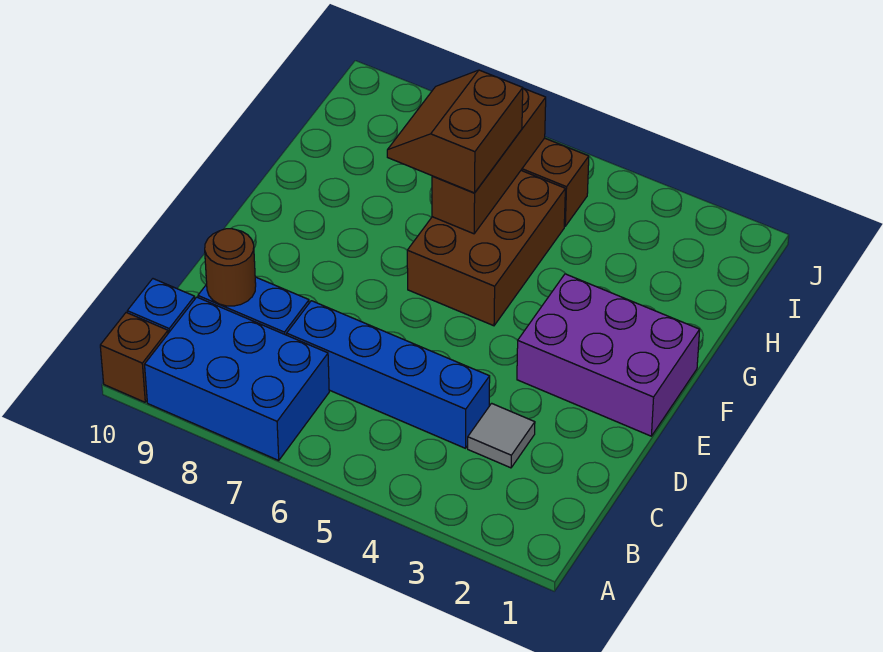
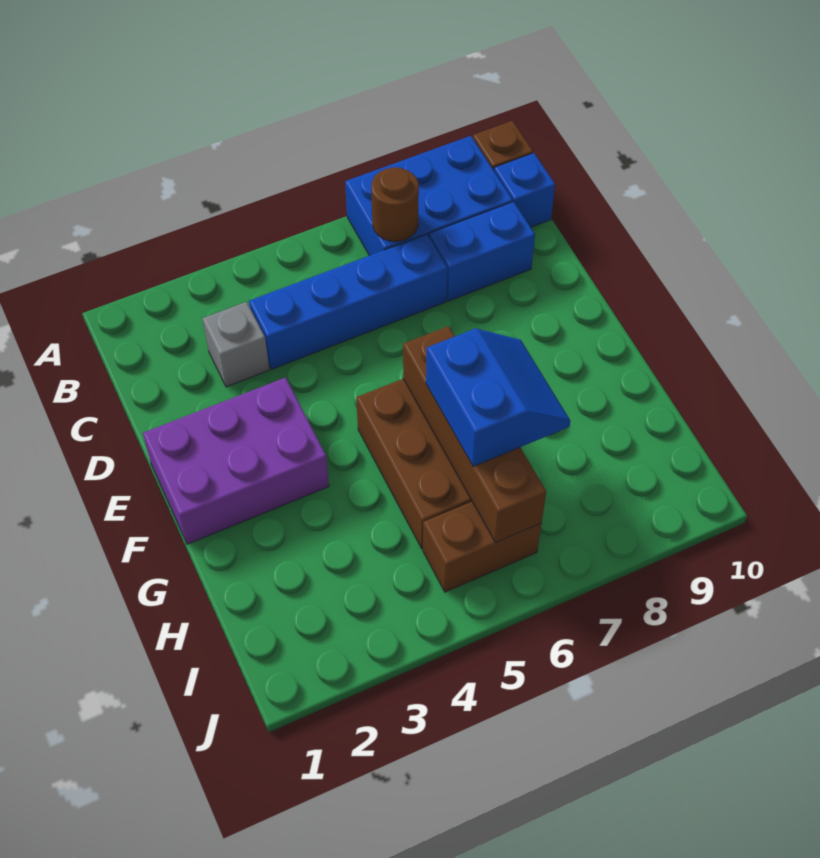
grey 1x1 tile [468,403,535,468] -> grey 1x1 brick [202,302,269,387]
brown 1x1 round brick [205,229,256,306] -> brown 1x1 round brick moved to [371,167,419,241]
brown 1x3 brick [432,88,546,234] -> brown 1x4 brick [403,326,546,542]
brown 2x2 slope [387,70,523,193] -> blue 2x2 slope [426,328,570,466]

